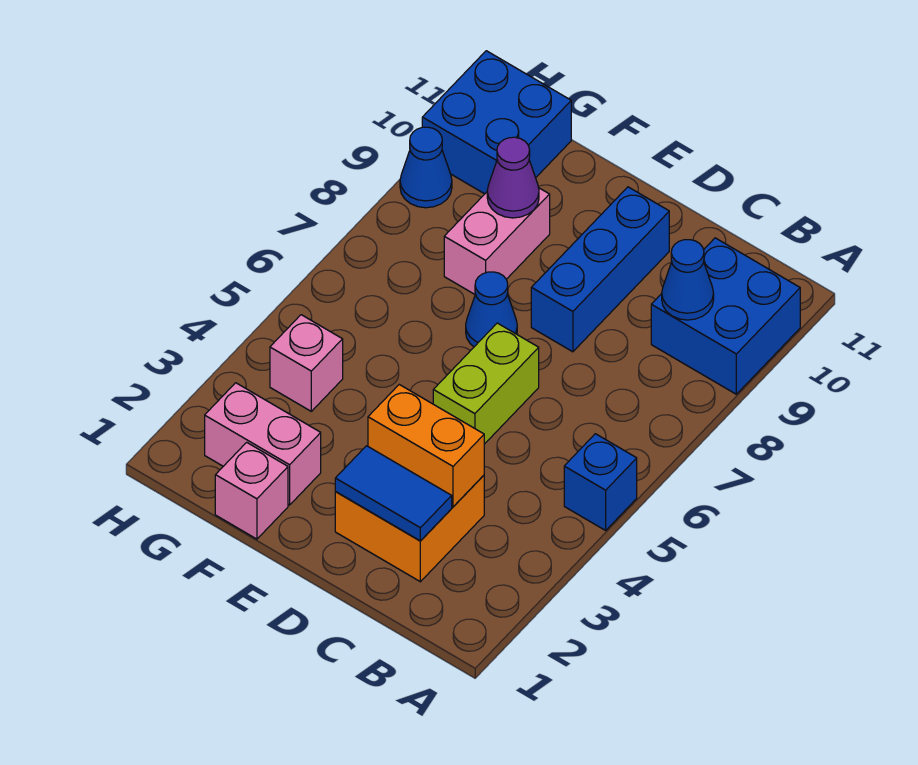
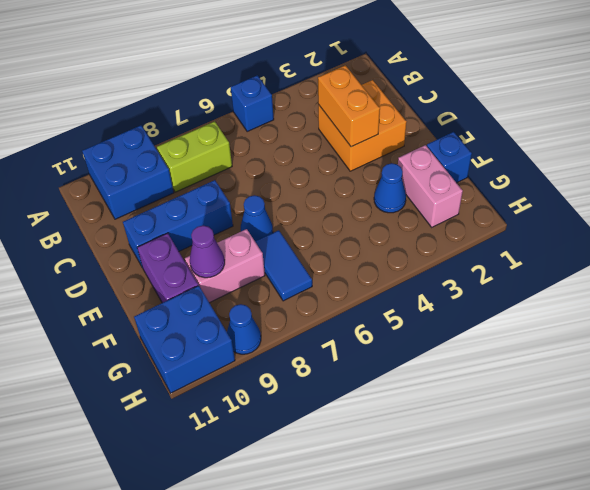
blue 1x1 cone [662,240,714,320] -> blue 1x1 cone moved to [374,163,406,213]
blue 1x2 tile [335,446,452,541] -> blue 1x2 tile moved to [255,230,312,301]
lime 1x2 brick [433,323,539,444] -> lime 1x2 brick moved to [157,121,232,192]
none -> purple 1x2 brick [137,233,199,303]
pink 1x1 brick [215,442,288,539] -> blue 1x1 brick [427,132,472,183]
pink 1x1 brick [270,315,343,411] -> none

